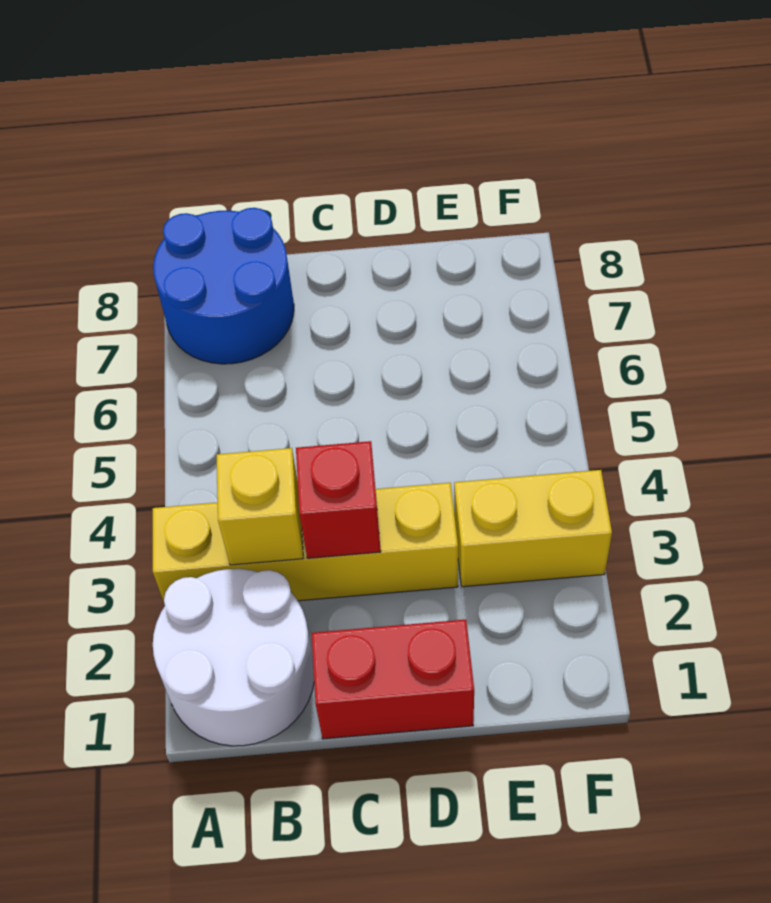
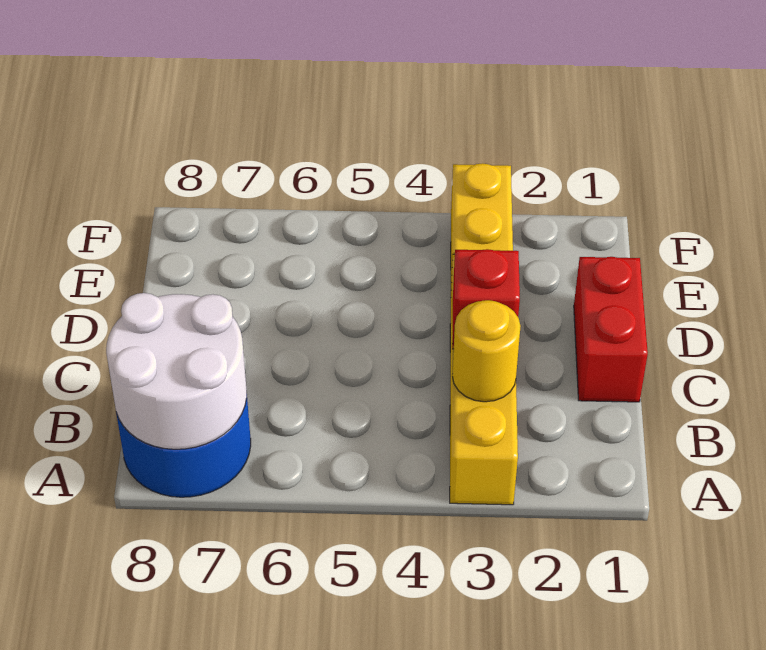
white 2x2 round brick [153,569,314,746] -> white 2x2 round brick moved to [106,293,247,449]
yellow 1x1 brick [217,448,303,565] -> yellow 1x1 round brick [452,300,520,402]

